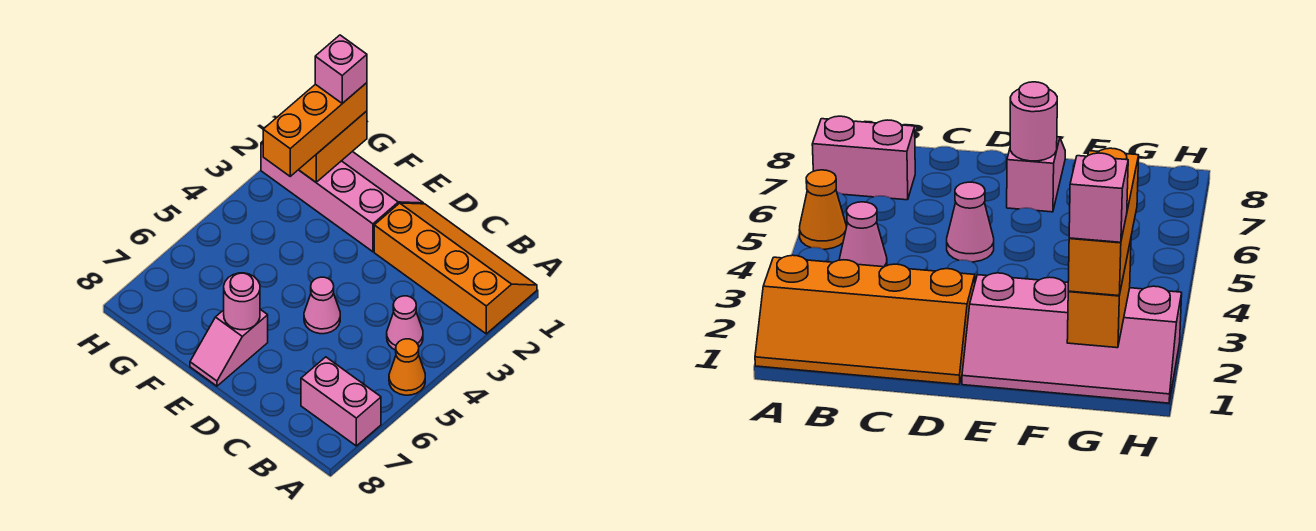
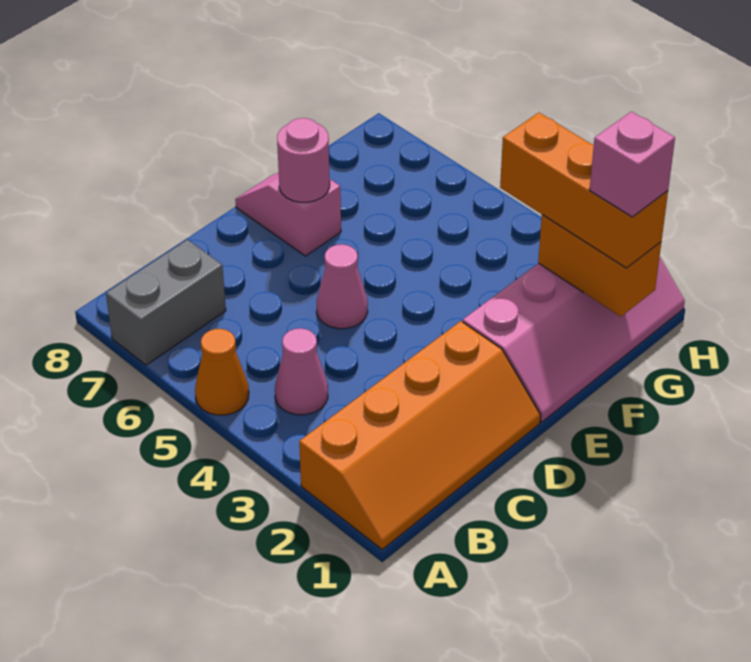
pink 1x2 brick [301,357,381,446] -> grey 1x2 brick [106,240,226,365]

